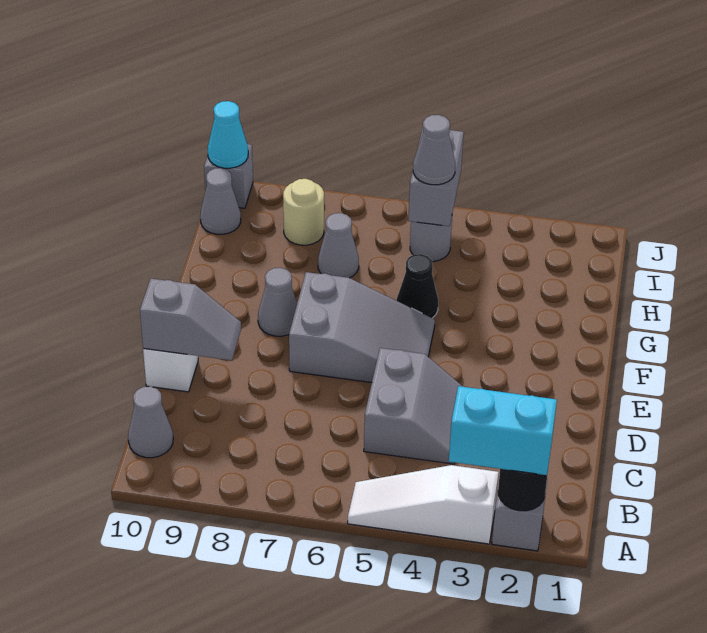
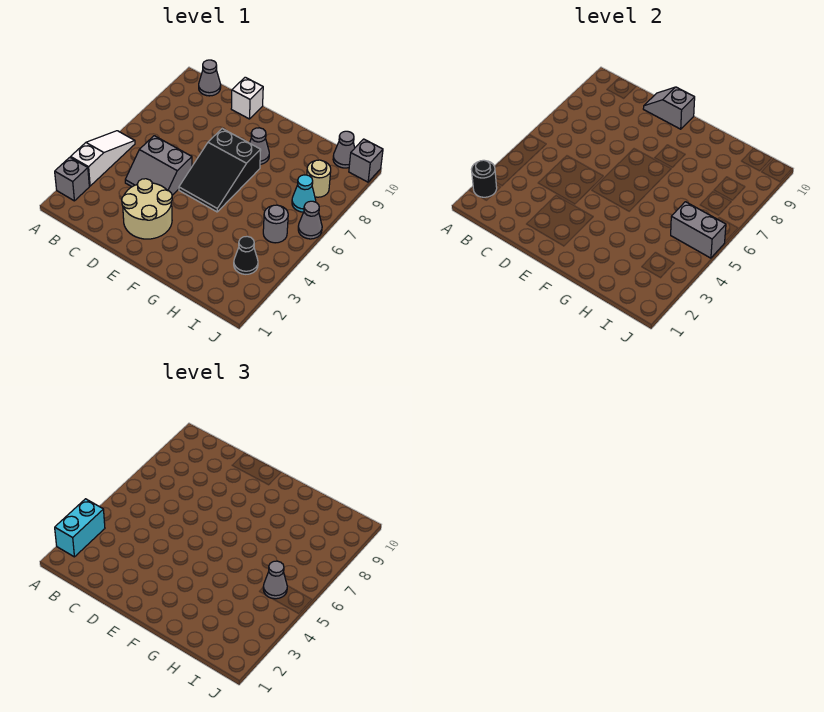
none -> tan 2x2 round brick [122,179,172,239]
grey 1x2 slope [140,279,241,360] -> grey 1x2 slope turned to [643,87,695,129]
grey 2x3 slope [289,272,435,383] -> black 2x3 slope [179,129,261,212]
black 1x1 cone [397,254,438,318] -> black 1x1 cone moved to [234,236,258,274]
grey 1x1 cone [318,213,359,278] -> grey 1x1 cone moved to [298,201,322,239]
cyan 1x1 cone [208,101,248,168] -> cyan 1x1 cone moved to [292,175,316,212]

